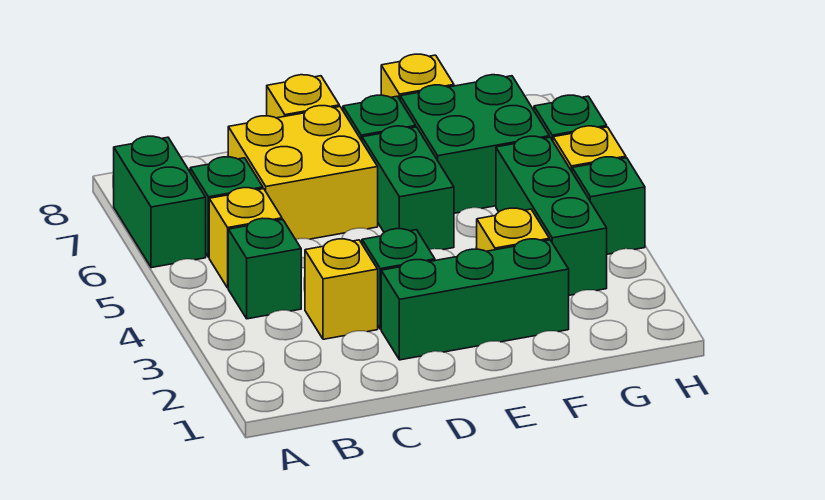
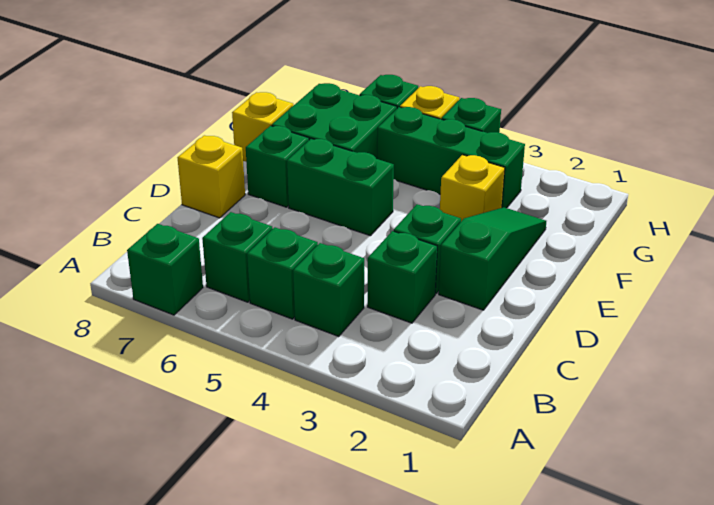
green 1x2 brick [114,136,206,268] -> green 1x1 brick [127,224,203,315]
yellow 1x1 brick [209,188,282,288] -> green 1x1 brick [247,227,318,319]
yellow 1x1 brick [305,239,378,339] -> green 1x1 brick [368,231,437,323]
yellow 2x2 brick [228,106,378,239] -> none
green 1x3 brick [381,239,569,360] -> green 1x3 slope [439,207,546,310]

